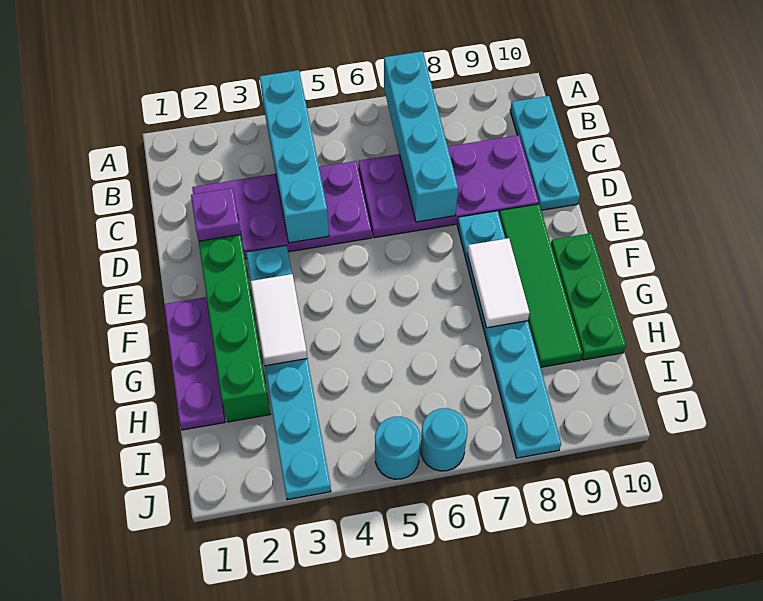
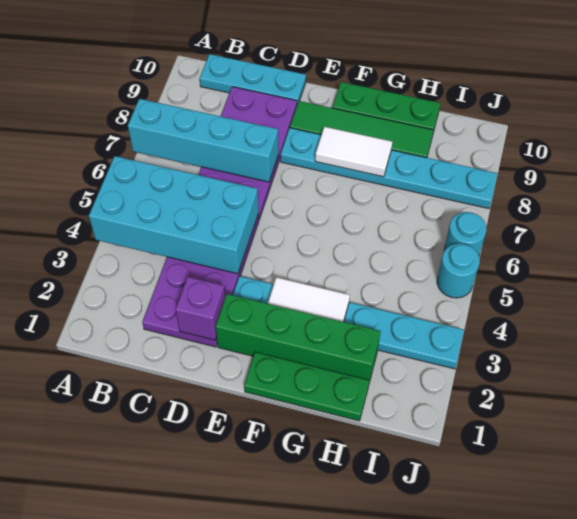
cyan 1x4 brick [260,70,329,243] -> cyan 2x4 brick [89,156,259,274]
purple 1x3 plate [164,297,225,430] -> green 1x3 plate [244,352,369,421]

